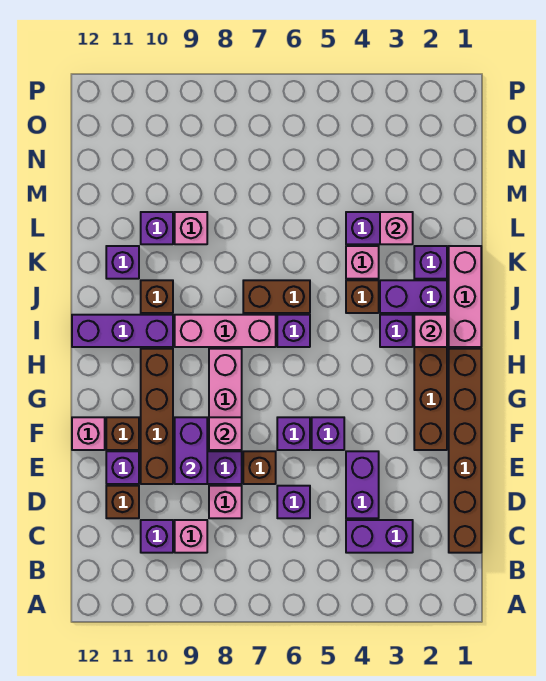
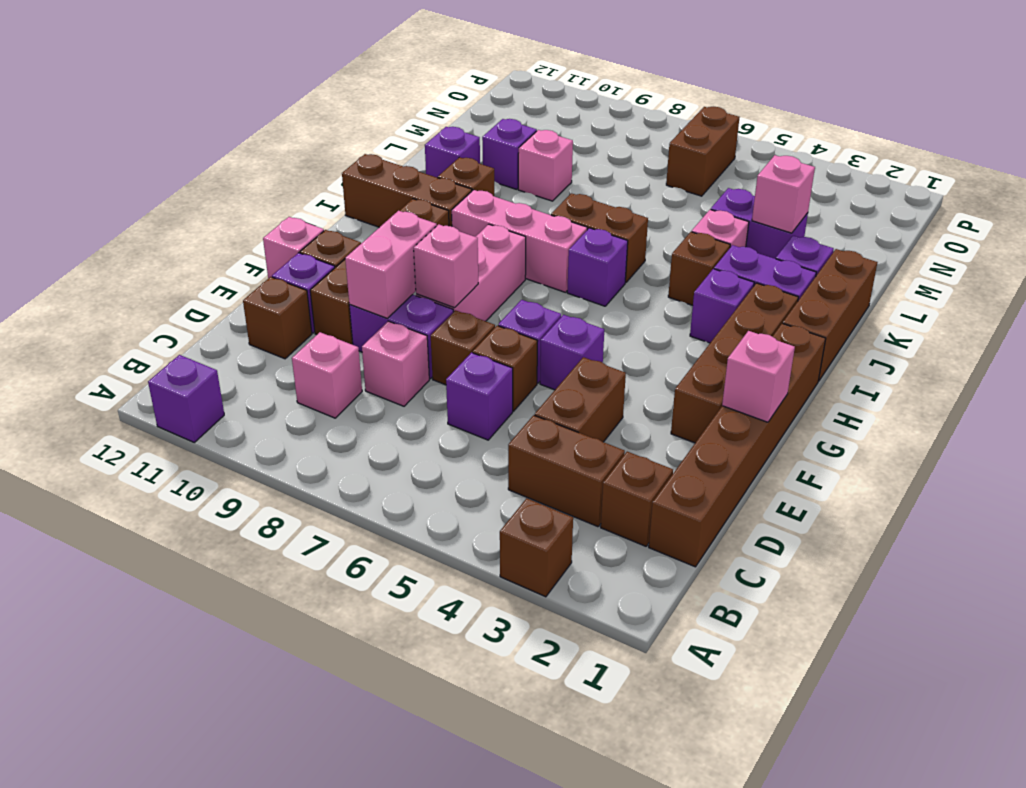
none -> brown 1x1 brick [500,498,573,597]
none -> brown 1x1 brick [601,452,673,546]
purple 1x2 brick [346,520,413,553] -> brown 1x2 brick [508,415,625,527]
purple 1x1 brick [141,520,173,553] -> purple 1x1 brick moved to [148,355,224,442]
purple 1x2 brick [346,451,379,518] -> brown 1x2 brick [535,357,626,442]
none -> brown 1x1 brick [473,326,537,411]
purple 1x2 brick [175,417,207,484] -> pink 1x2 brick [345,211,437,318]
pink 1x3 brick [449,246,481,347] -> brown 1x3 brick [783,249,877,381]
pink 1x1 brick [414,315,447,347] -> pink 1x1 brick moved to [722,331,795,422]
purple 1x3 brick [72,315,173,347] -> brown 1x3 brick [342,154,472,227]
none -> brown 1x2 brick [666,107,740,196]

